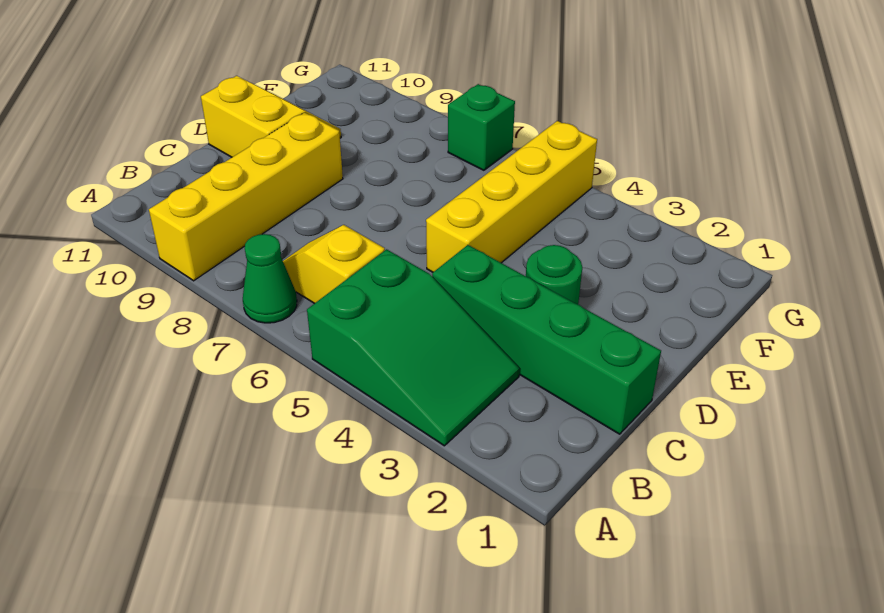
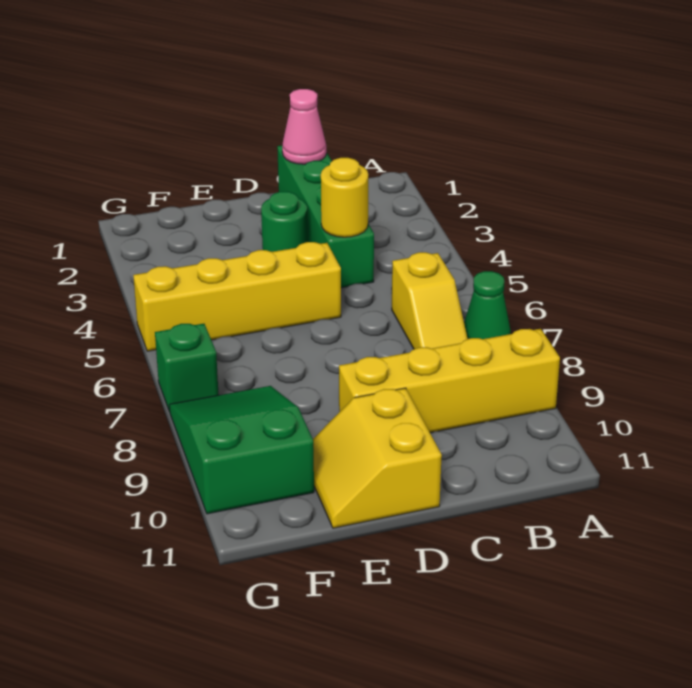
green 2x3 slope [307,249,520,446] -> green 2x3 slope moved to [169,386,314,514]
none -> pink 1x1 cone [282,89,327,164]
none -> yellow 1x1 round brick [321,158,368,237]

